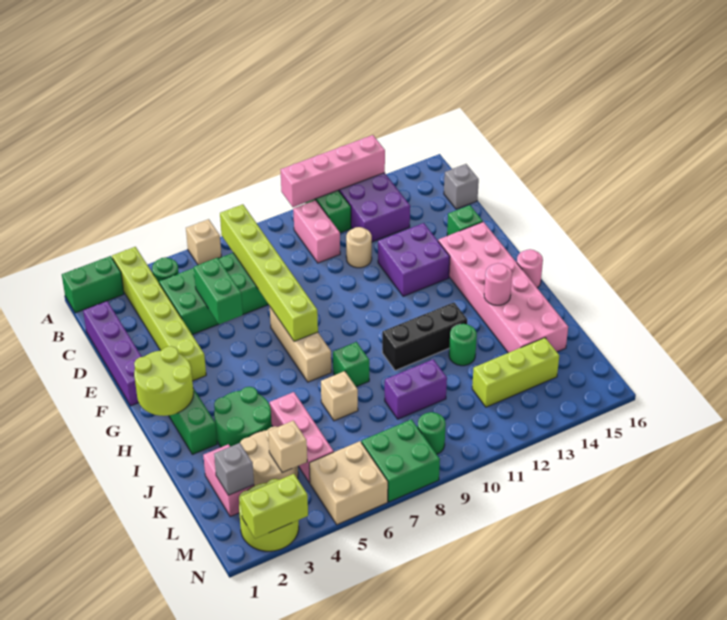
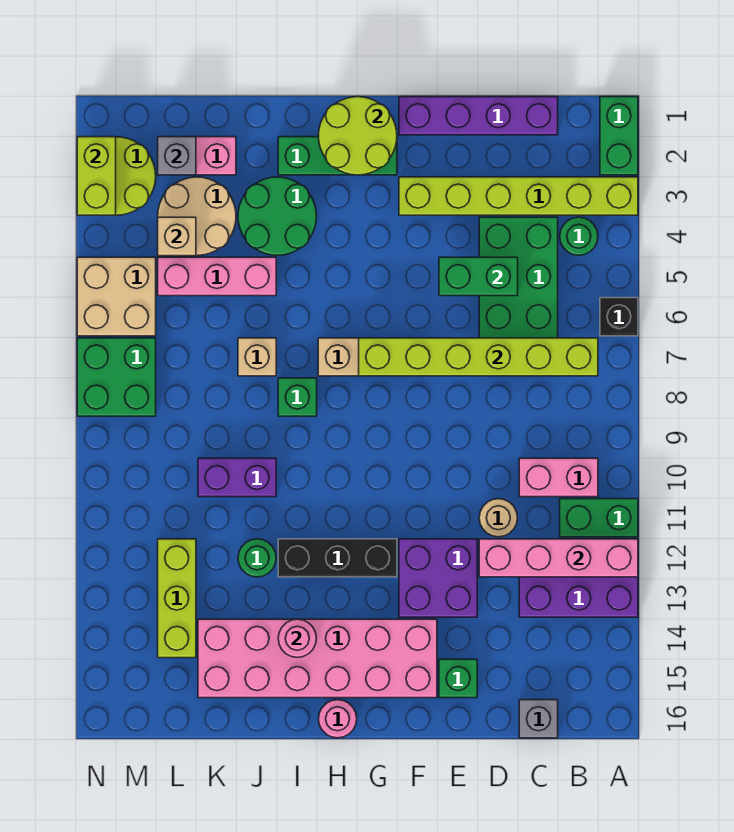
tan 1x1 brick [186,219,221,265] -> black 1x1 brick [600,298,638,336]
pink 1x4 brick [281,135,385,207] -> pink 1x4 brick turned to [479,539,638,577]
black 1x3 brick [382,302,467,371] -> black 1x3 brick turned to [278,539,397,577]
purple 1x2 brick [385,359,447,419] -> purple 1x2 brick turned to [198,458,276,497]
green 1x1 round brick [418,412,446,454] -> none

